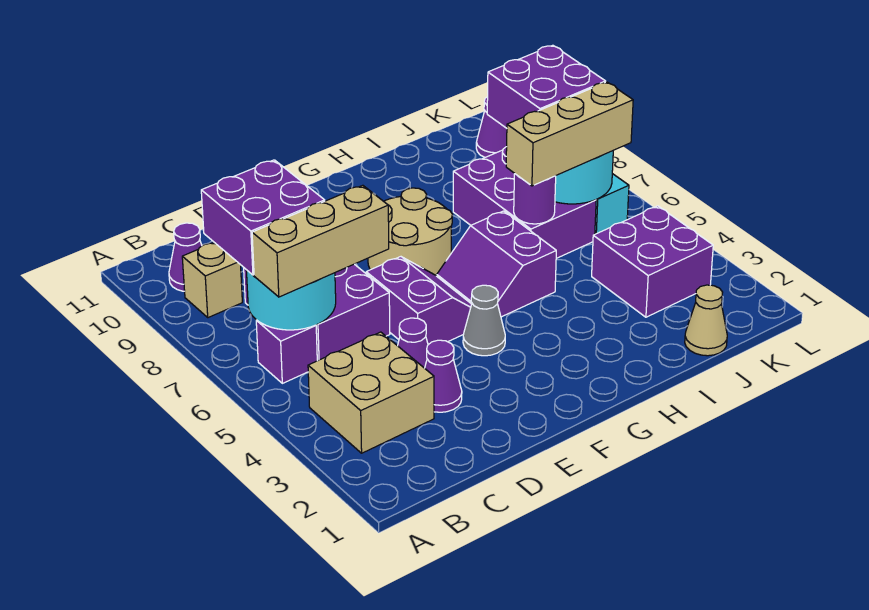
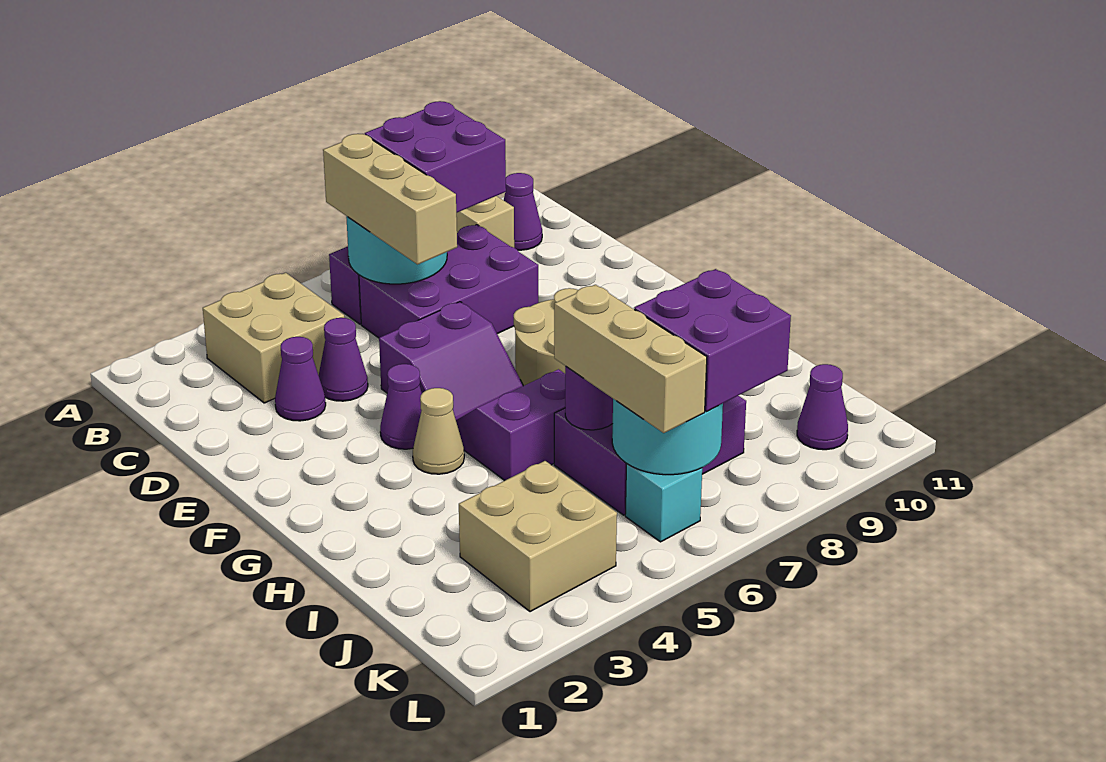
grey 1x1 cone [463,285,505,356] -> purple 1x1 cone [380,364,422,449]
tan 1x1 cone [685,285,727,356] -> tan 1x1 cone moved to [413,388,464,474]
purple 2x2 brick [592,206,713,317] -> tan 2x2 brick [459,461,617,612]

